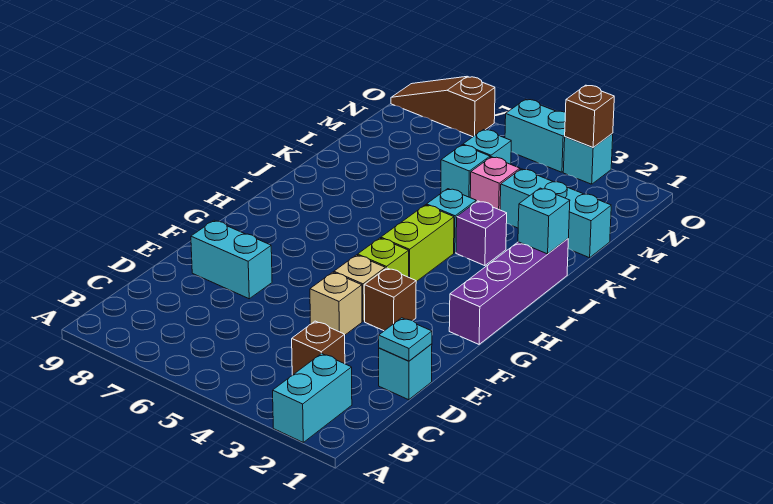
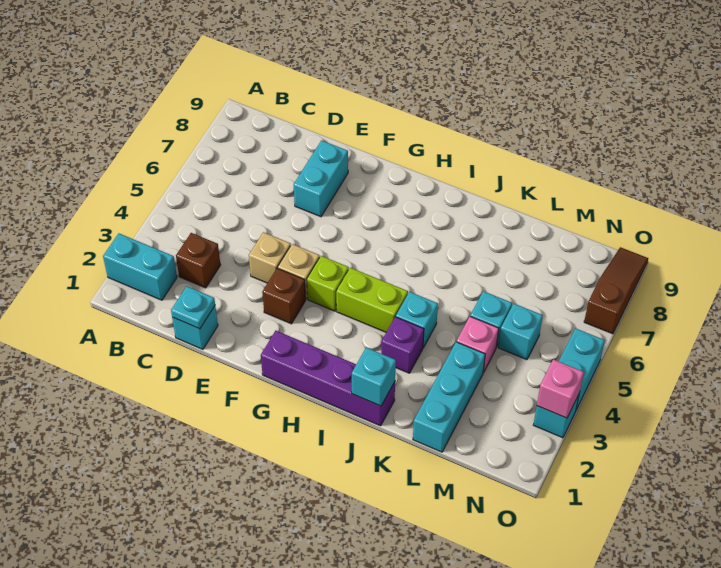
brown 1x1 brick [565,85,614,148] -> pink 1x1 brick [537,359,584,418]

